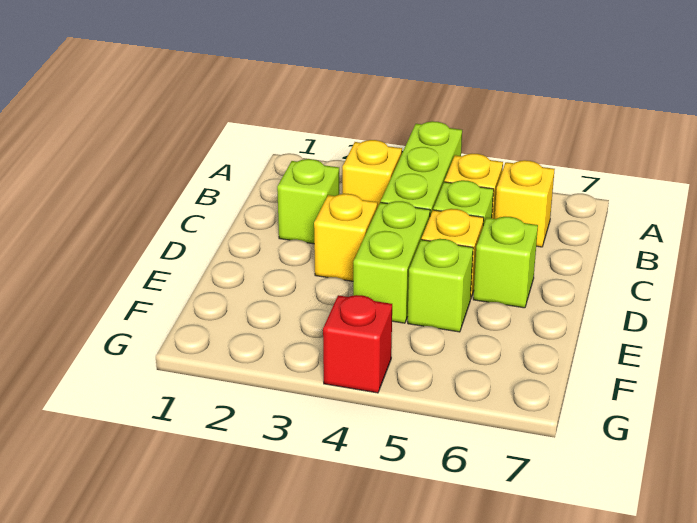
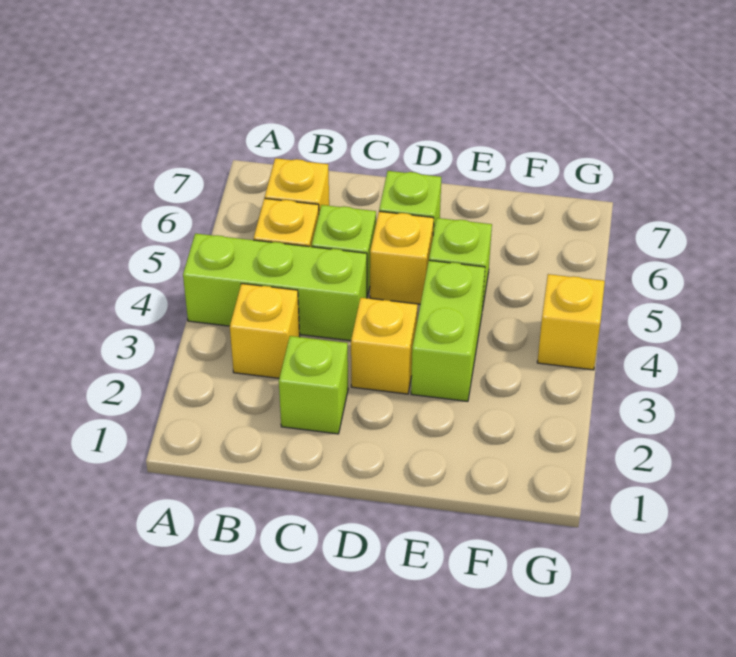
lime 1x2 brick [353,201,430,323] -> lime 1x2 brick turned to [411,260,485,401]
red 1x1 brick [323,295,392,393] -> yellow 1x1 brick [537,274,605,370]

